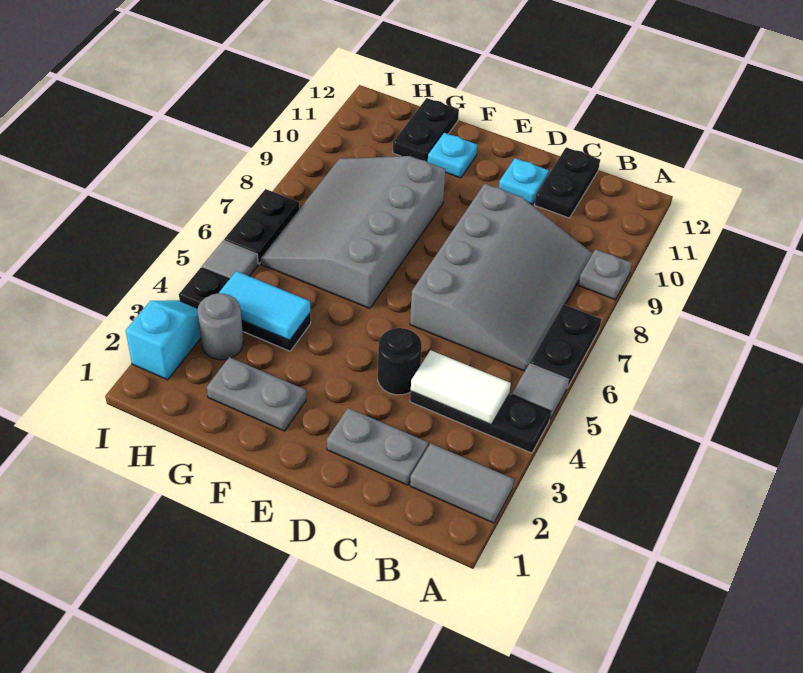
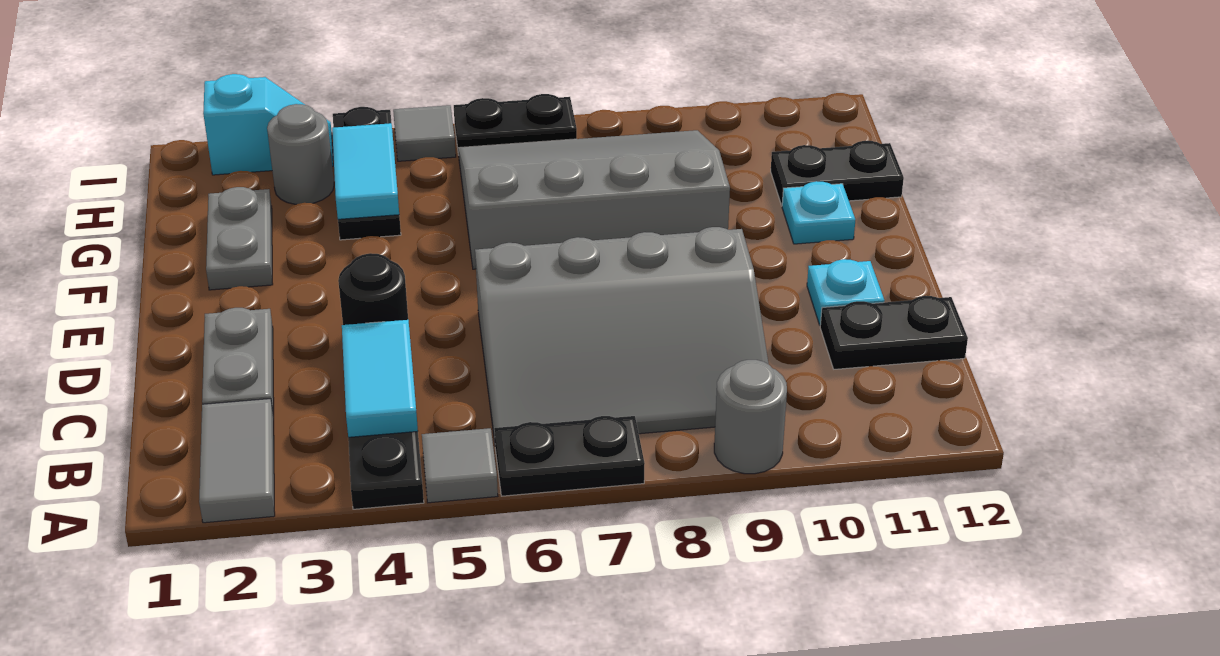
grey 1x1 plate [578,249,632,300] -> grey 1x1 round brick [714,360,787,474]
white 1x2 tile [411,350,511,424] -> cyan 1x2 tile [342,320,418,437]

